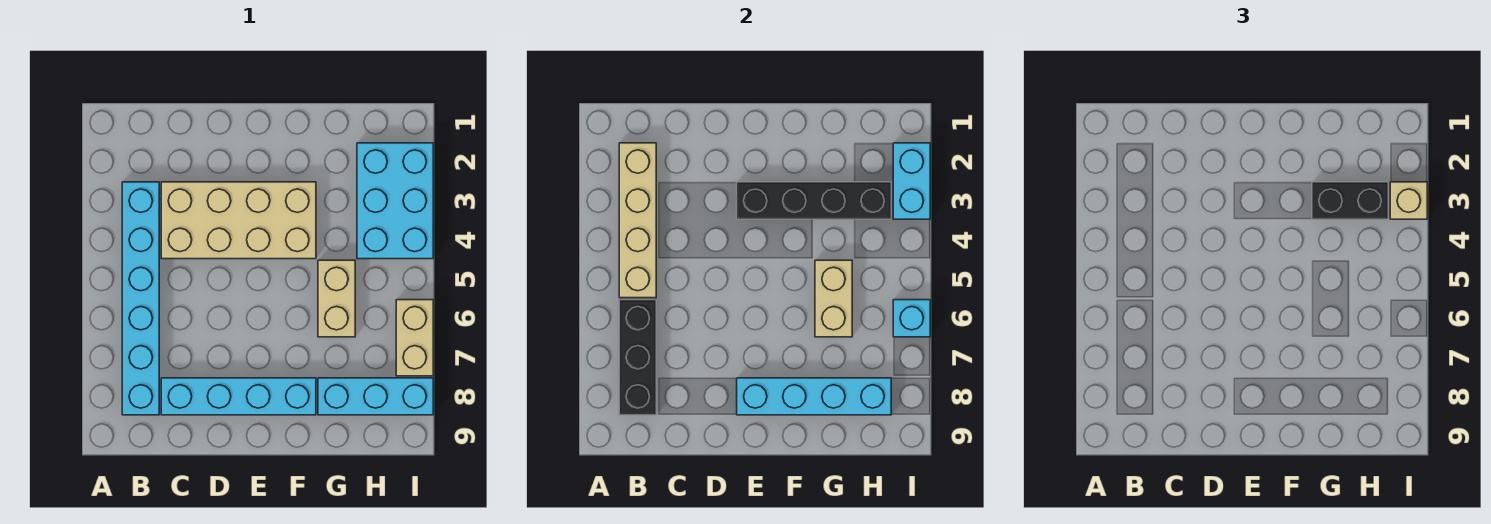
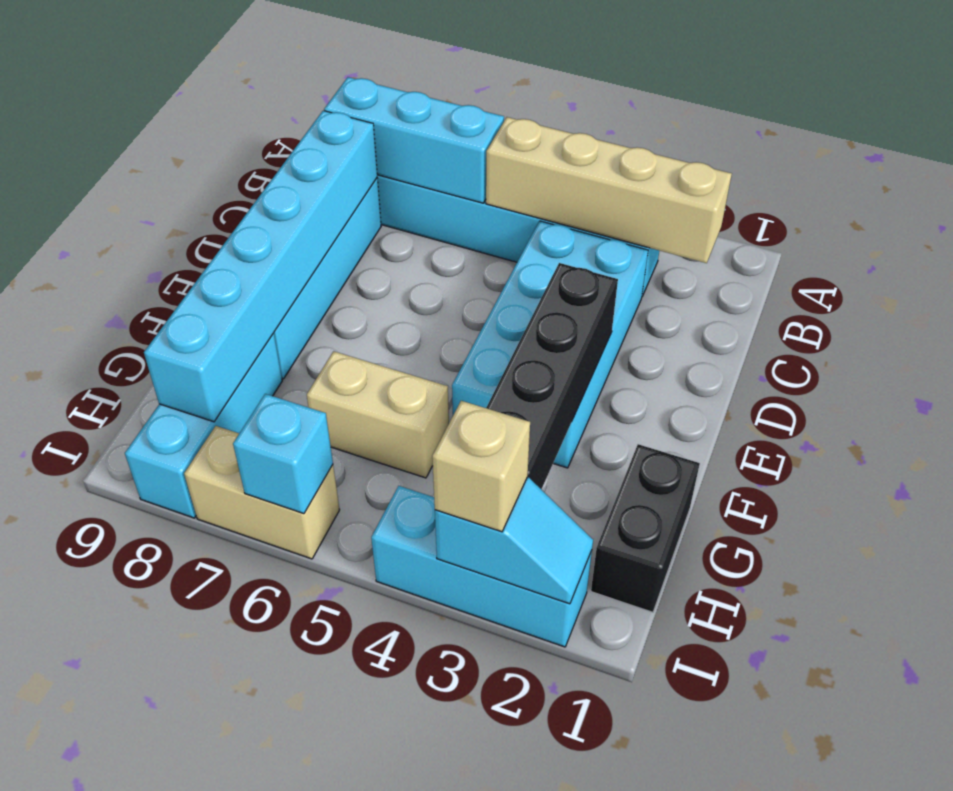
black 1x3 brick [619,300,656,415] -> cyan 1x3 brick [324,77,504,203]
tan 2x4 brick [161,182,316,259] -> cyan 2x4 brick [452,221,648,468]
cyan 1x4 brick [737,378,891,415] -> cyan 1x6 brick [144,111,377,422]
black 1x2 brick [1312,182,1388,219] -> black 1x2 brick moved to [591,444,700,612]
tan 1x2 brick [815,260,852,337] -> none
cyan 2x3 brick [357,143,433,259] -> cyan 1x3 brick [371,486,592,647]
cyan 1x2 brick [893,143,930,219] -> cyan 1x2 slope [435,477,593,604]

